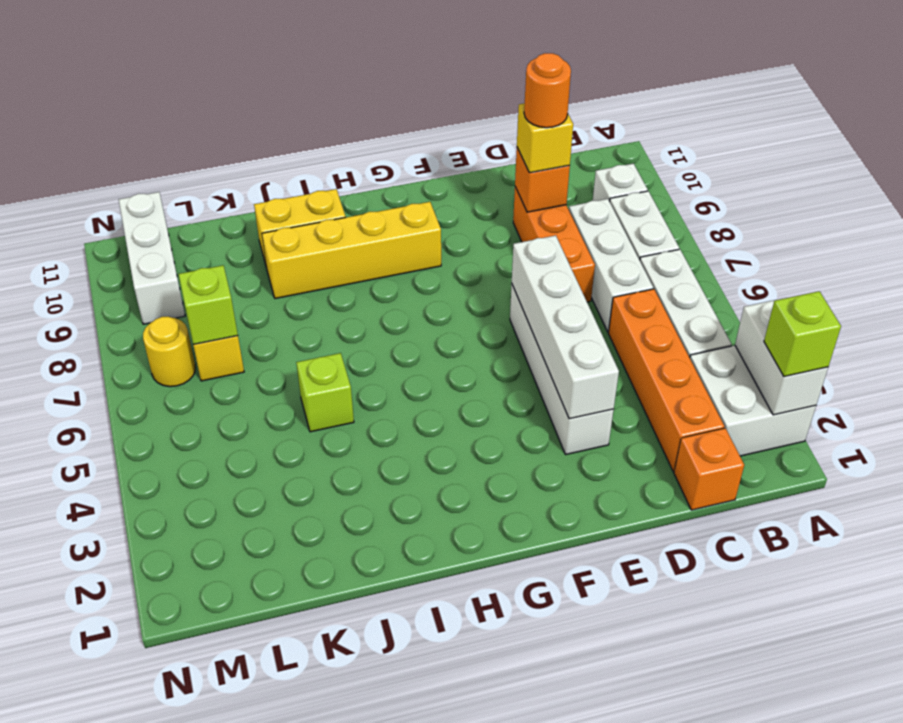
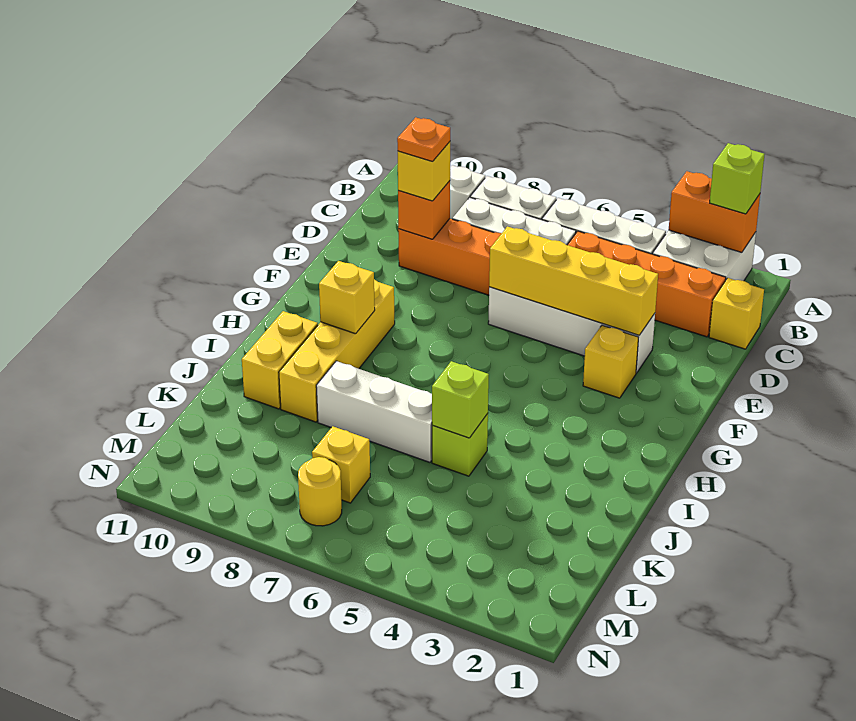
white 1x2 brick [735,298,828,415] -> orange 1x2 brick [669,171,760,252]
orange 1x1 brick [674,428,744,510] -> yellow 1x1 brick [709,278,764,349]
orange 1x1 round brick [524,53,571,128] -> orange 1x1 plate [397,117,450,162]
white 1x4 brick [512,235,619,419] -> yellow 1x4 brick [489,227,658,335]
none -> yellow 1x1 brick [583,325,638,398]
none -> yellow 1x1 brick [319,261,375,334]
lime 1x1 brick [179,265,238,345] -> lime 1x1 brick moved to [432,361,489,438]
white 1x3 brick [119,192,185,324] -> white 1x3 brick moved to [316,361,432,462]

